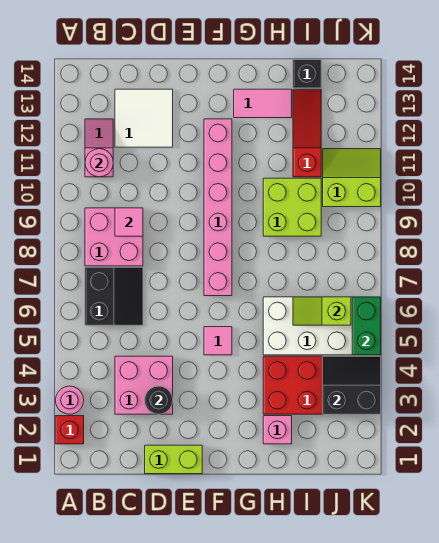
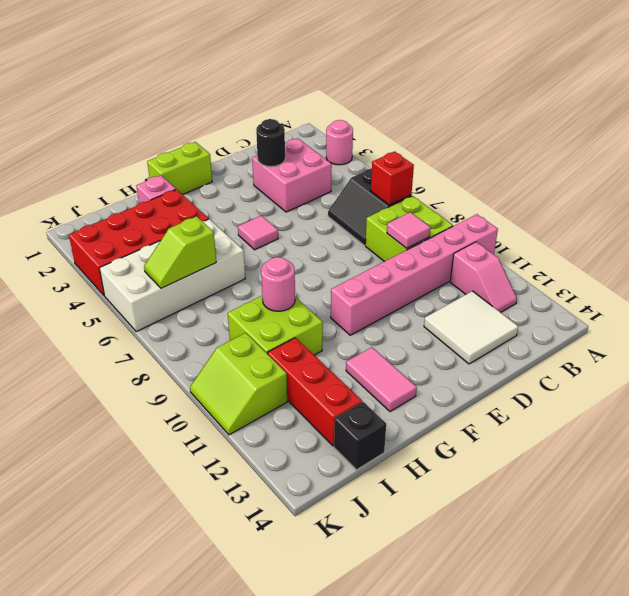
red 1x1 brick [55,416,84,444] -> red 1x1 brick moved to [371,152,414,205]
pink 2x2 brick [85,208,143,266] -> lime 2x2 brick [365,196,453,262]
pink 1x1 round brick [85,149,113,177] -> pink 1x1 round brick moved to [261,257,295,311]
lime 1x2 brick [145,445,202,474] -> lime 1x2 brick moved to [147,142,212,195]
pink 1x6 brick [204,119,232,296] -> pink 1x6 brick turned to [331,214,498,335]
pink 1x2 tile [234,89,292,118] -> pink 1x2 tile turned to [346,347,417,412]
lime 1x2 slope [293,297,351,325] -> lime 1x2 slope turned to [144,216,216,288]
red 1x3 slope [293,89,321,177] -> red 1x3 brick [268,338,362,446]
black 2x2 slope [323,356,381,414] -> none
lime 2x2 slope [323,149,381,207] -> lime 2x2 slope turned to [190,333,287,435]
green 1x2 brick [352,297,381,355] -> none

